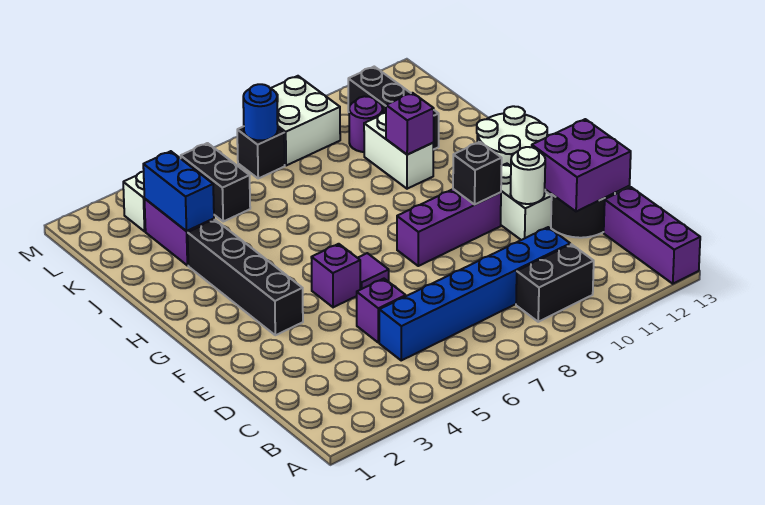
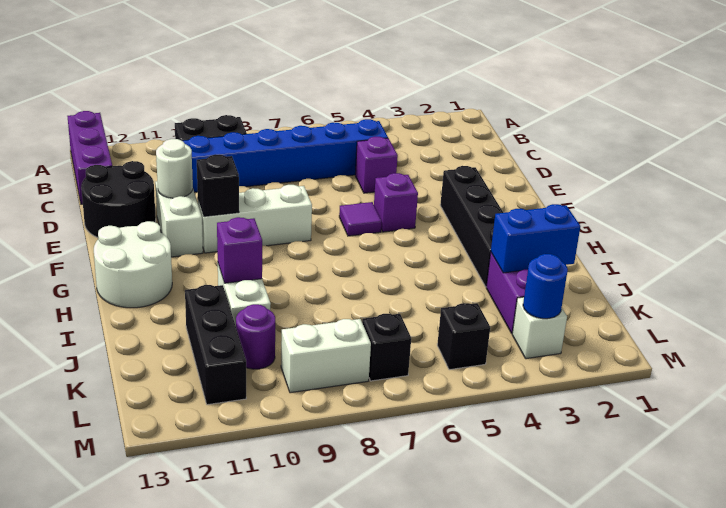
purple 2x2 brick [532,119,631,211] -> none
purple 1x3 brick [397,189,501,266] -> white 1x3 brick [198,185,312,253]
blue 1x2 brick [143,151,214,231] -> blue 1x2 brick turned to [491,204,580,273]
black 1x2 brick [181,143,250,221] -> black 1x1 brick [437,303,490,370]
blue 1x1 round brick [243,84,278,140] -> blue 1x1 round brick moved to [523,254,568,319]
white 2x2 brick [270,76,340,166] -> white 1x2 brick [281,319,371,393]

